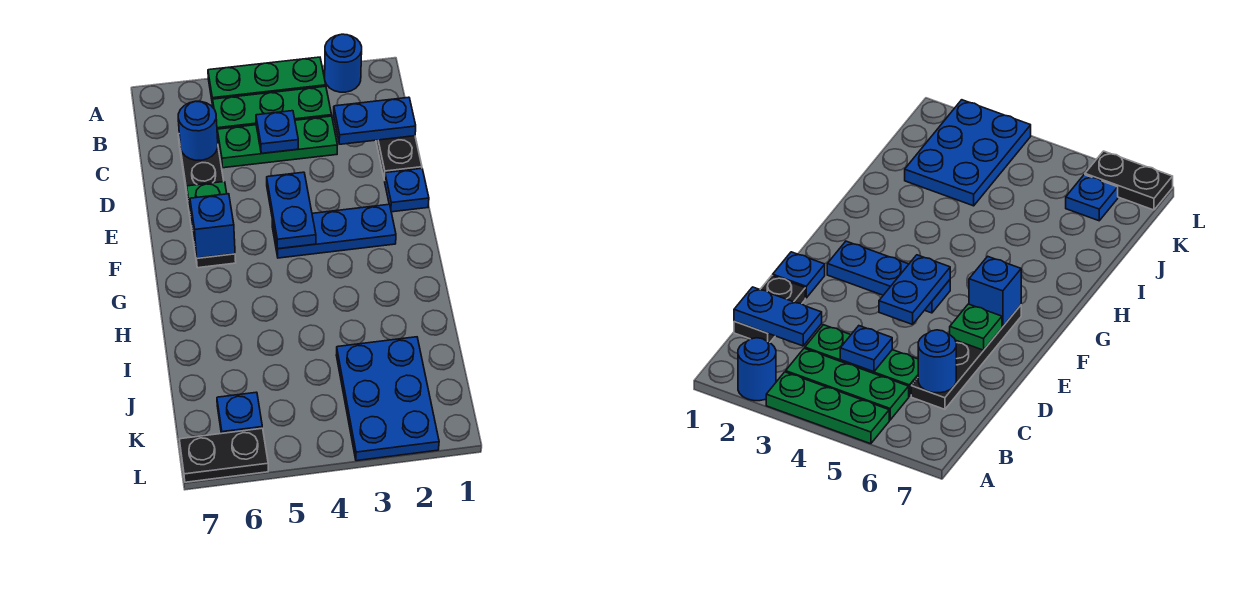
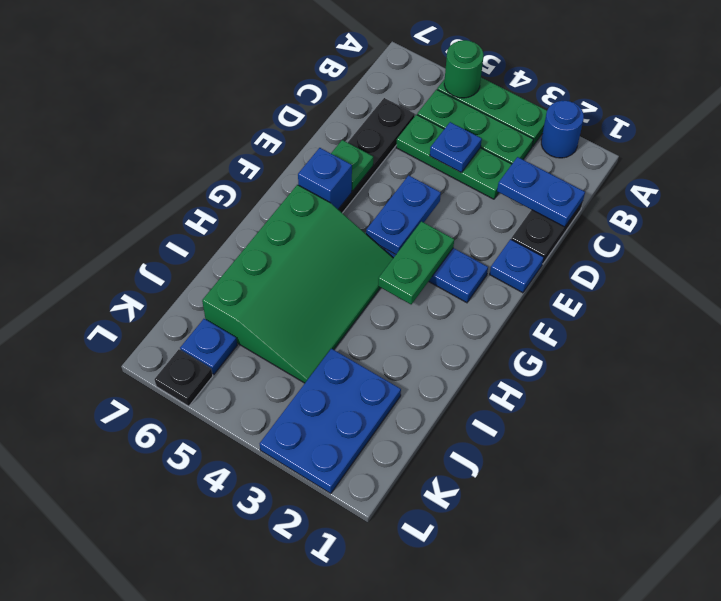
none -> green 1x1 round brick [444,40,484,98]
blue 1x1 round brick [178,101,218,160] -> none
none -> green 1x2 plate [378,221,454,304]
none -> green 3x4 slope [202,185,393,383]
black 1x2 plate [179,428,268,482] -> black 1x1 plate [155,350,213,406]

